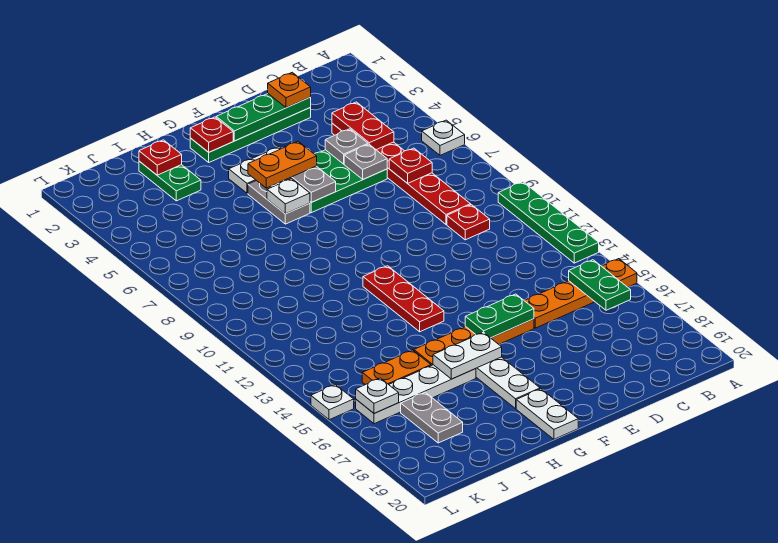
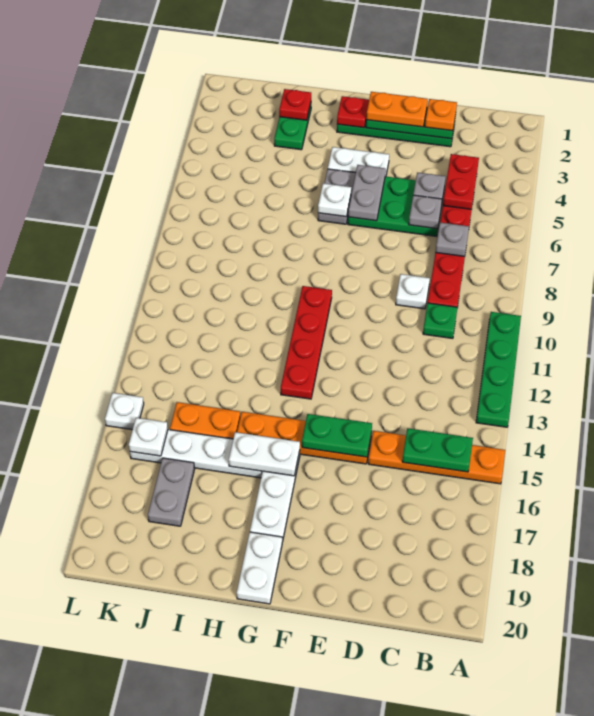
white 1x1 plate [422,120,465,155] -> white 1x1 plate moved to [396,274,430,309]
green 1x2 plate [569,260,631,310] -> green 1x2 plate turned to [402,428,473,472]
red 1x1 plate [389,148,432,183] -> grey 1x1 plate [435,223,469,257]
red 1x1 plate [447,205,490,240] -> green 1x1 plate [423,303,458,338]
orange 1x2 plate [248,141,317,188] -> orange 1x2 plate moved to [366,92,428,127]
red 1x3 plate [363,266,444,332] -> red 1x4 plate [281,286,332,399]

